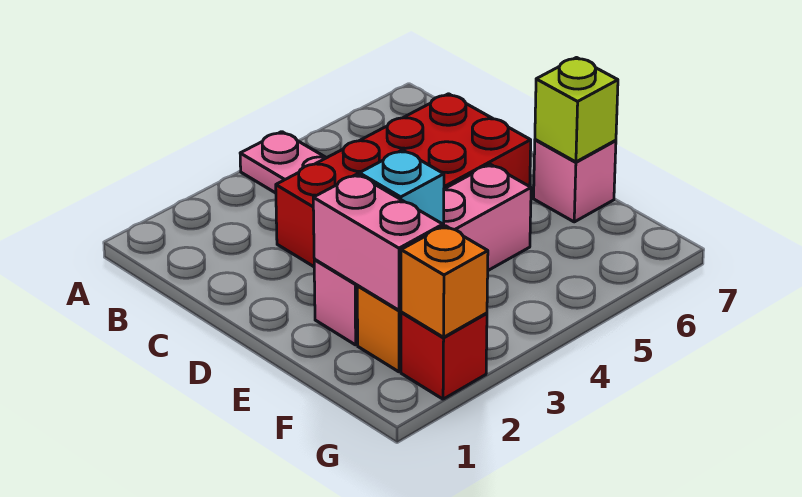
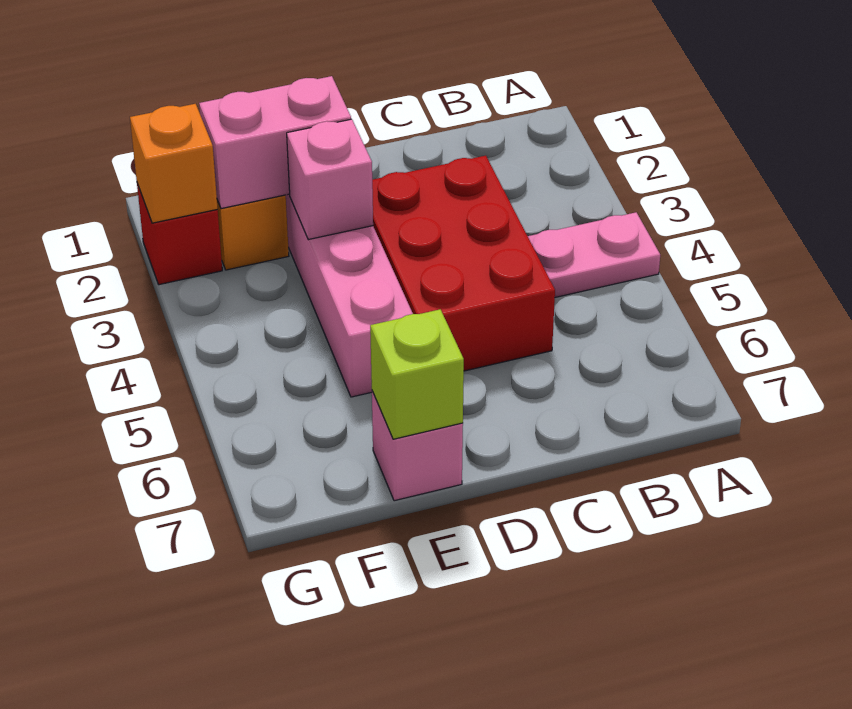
red 2x4 brick [276,94,531,267] -> red 2x3 brick [372,156,555,371]
cyan 1x1 brick [359,150,444,226] -> pink 1x1 brick [287,119,373,240]

